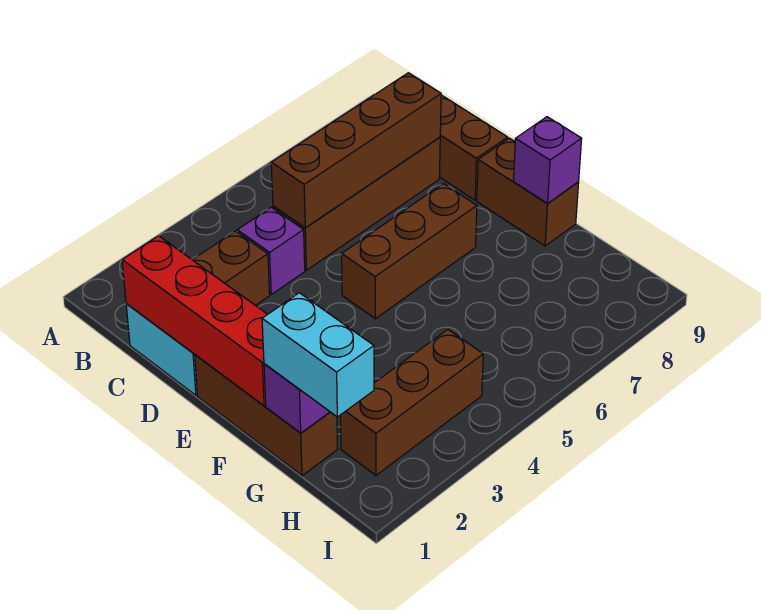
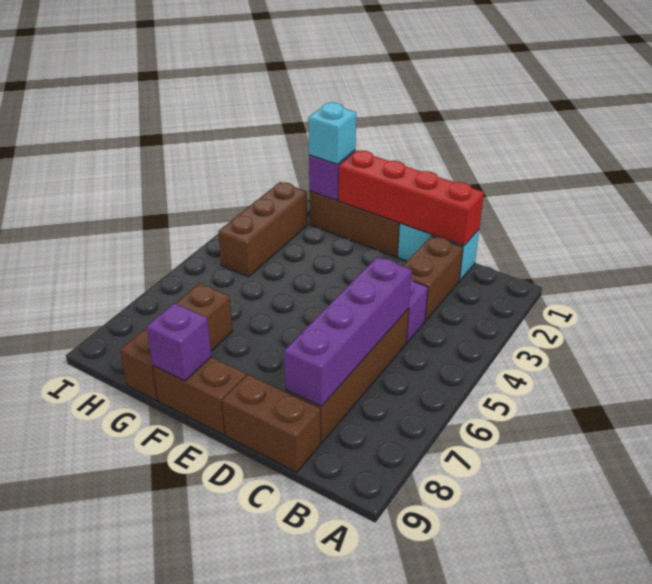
brown 1x4 brick [271,73,441,228] -> purple 1x4 brick [284,257,412,406]
brown 1x3 brick [342,184,477,319] -> brown 1x3 brick moved to [120,283,233,401]
cyan 1x2 brick [262,293,374,417] -> cyan 1x1 brick [308,103,356,165]

